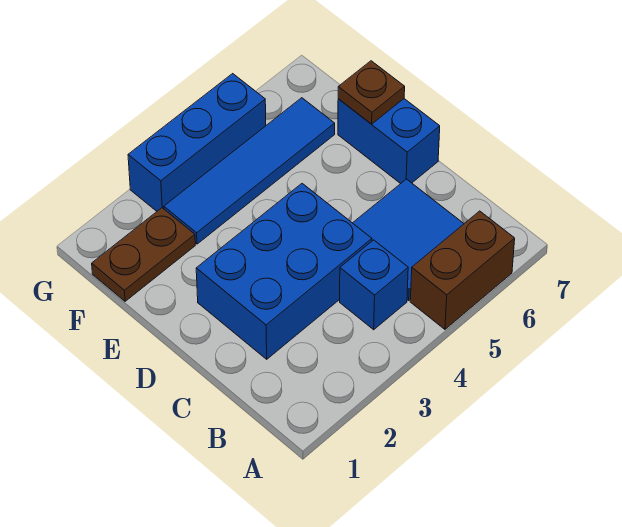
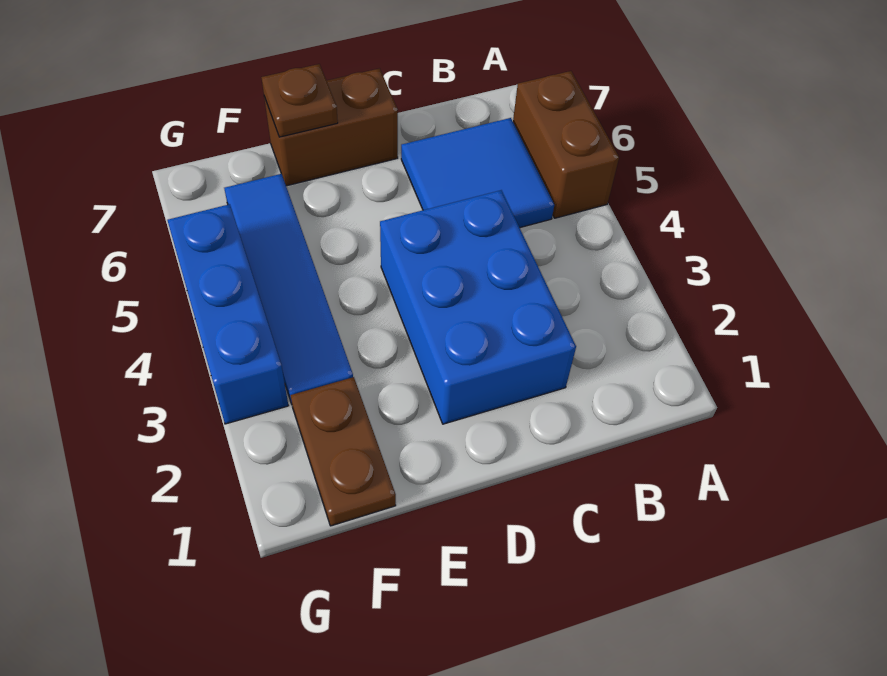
blue 1x1 brick [340,240,408,330] -> none
blue 1x2 brick [338,99,440,184] -> brown 1x2 brick [264,68,398,186]

